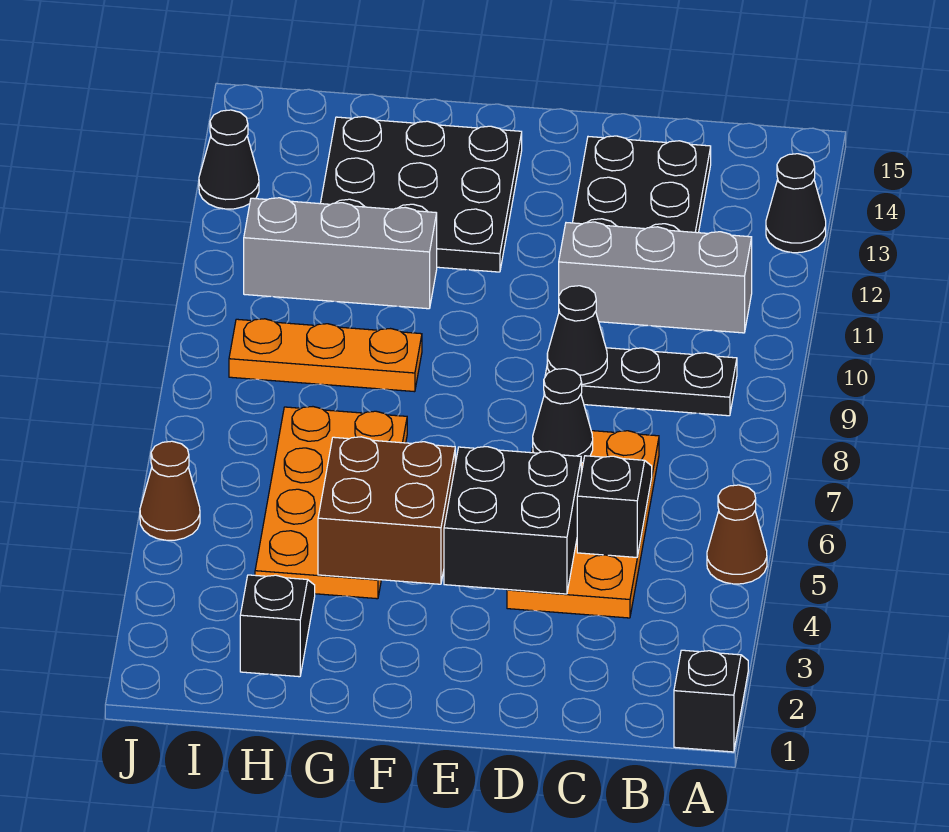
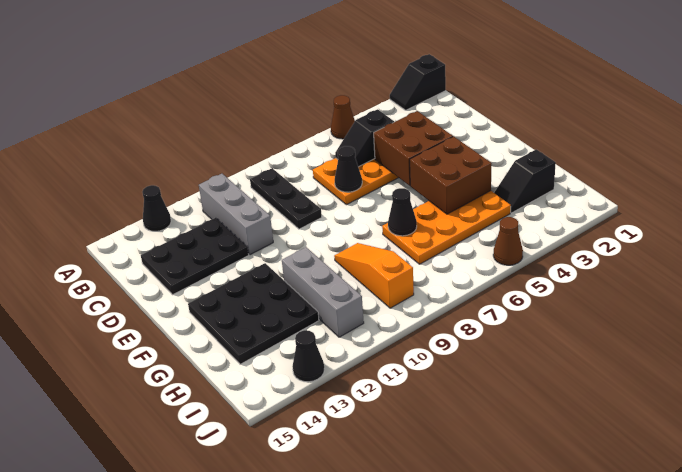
black 2x2 brick [444,447,581,594] -> brown 2x2 brick [374,111,453,186]
black 1x1 cone [547,286,607,384] -> black 1x1 cone moved to [388,188,417,236]
orange 1x3 plate [229,319,422,392] -> orange 1x3 slope [334,243,414,308]

